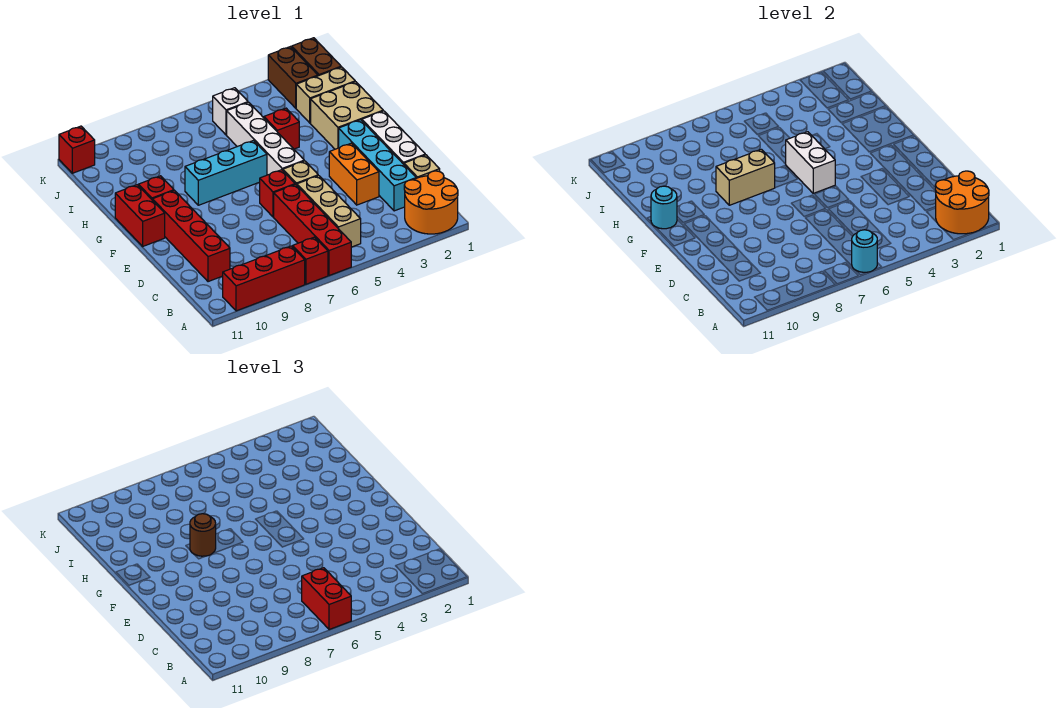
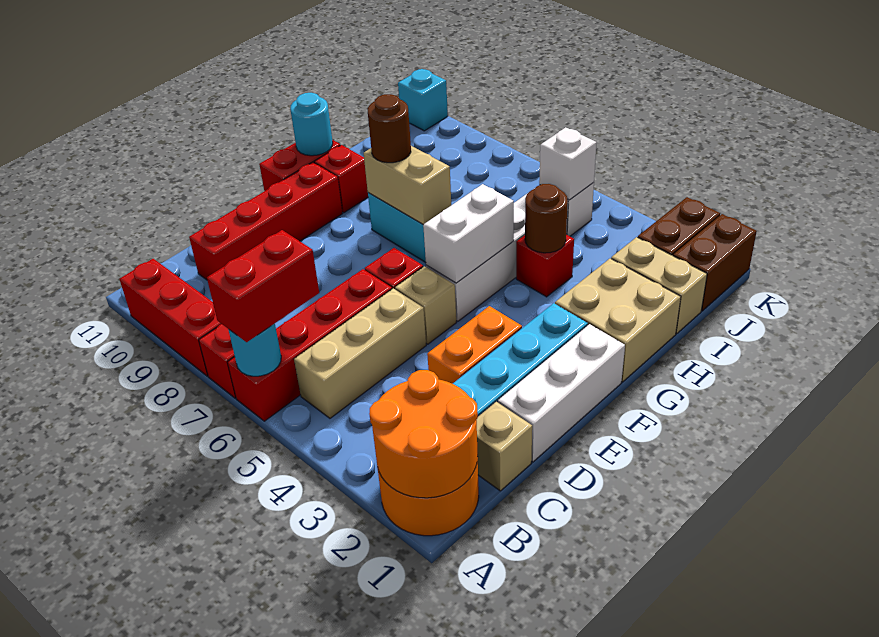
none -> brown 1x1 round brick [525,184,568,253]
none -> white 1x1 brick [539,127,597,200]
red 1x1 brick [59,126,95,173] -> cyan 1x1 brick [398,69,448,131]

